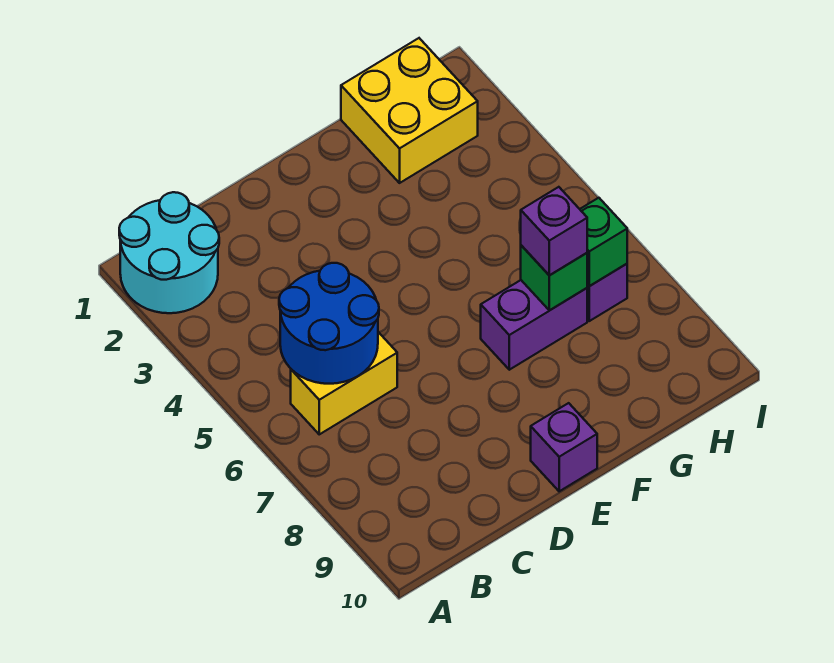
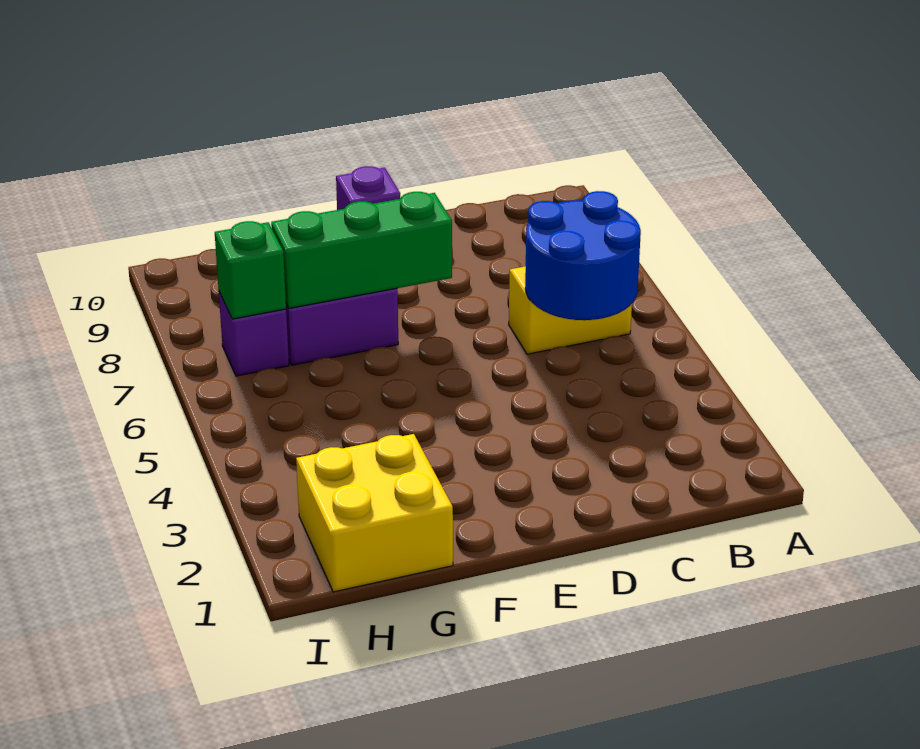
cyan 2x2 round brick [119,192,219,313] -> none
green 1x1 brick [521,245,587,310] -> green 1x3 brick [271,192,452,308]
purple 1x1 brick [521,187,587,275] -> none

